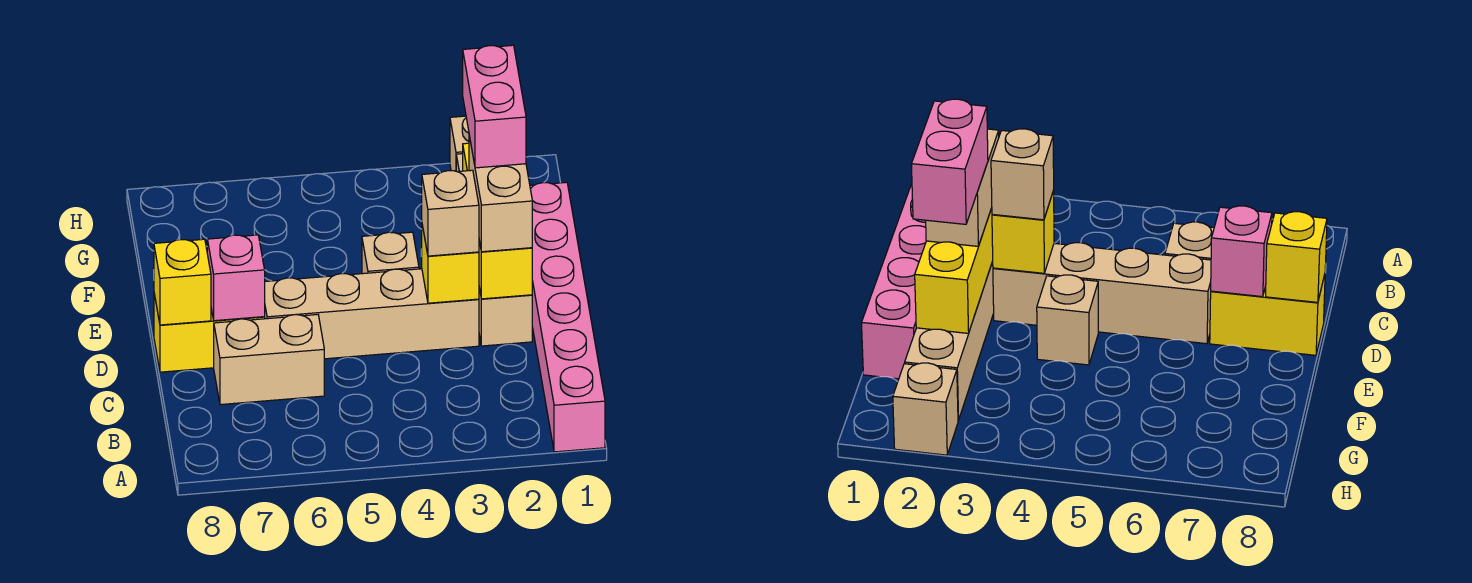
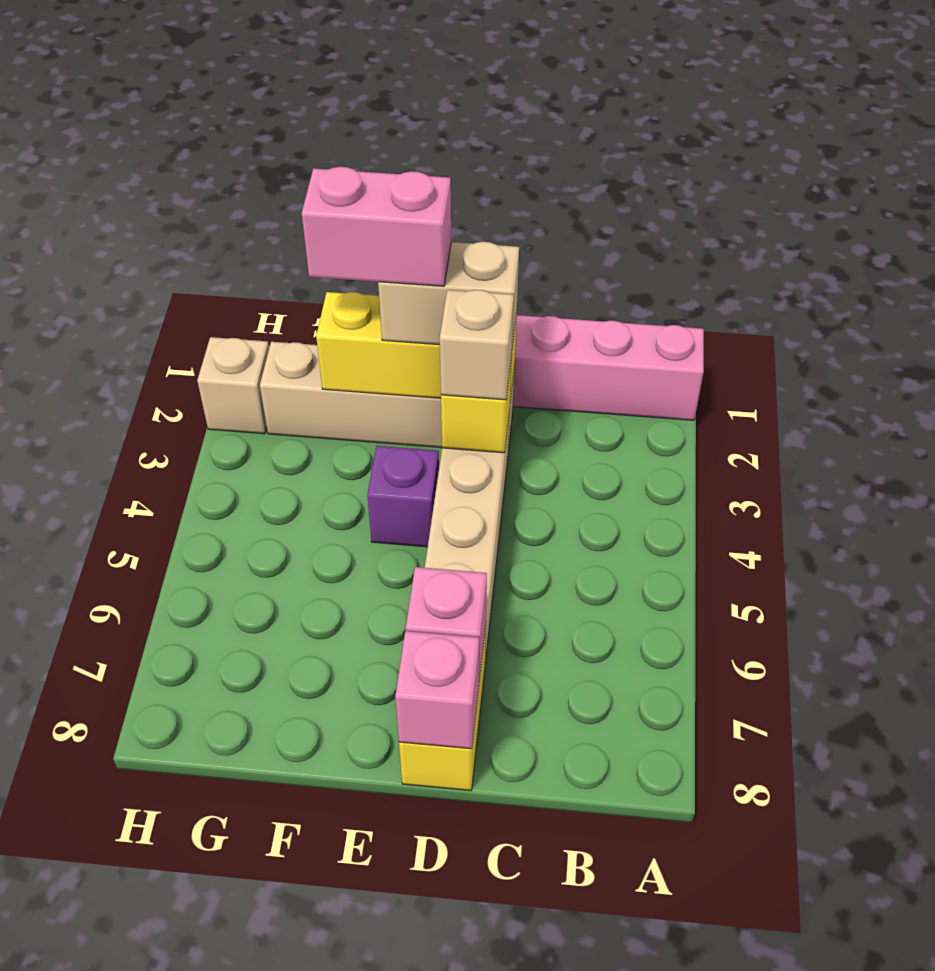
tan 1x2 brick [214,315,324,405] -> none
yellow 1x1 brick [154,239,211,325] -> pink 1x1 brick [395,631,480,749]
tan 1x1 brick [362,232,419,274] -> purple 1x1 brick [367,446,439,547]

